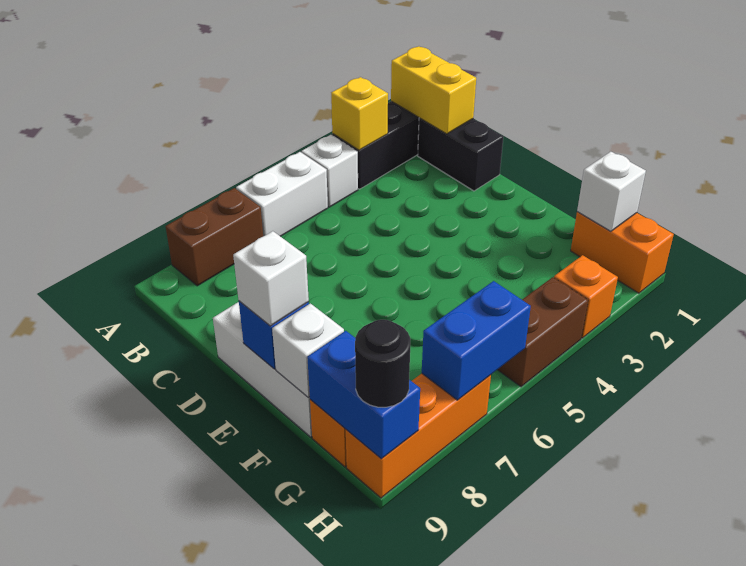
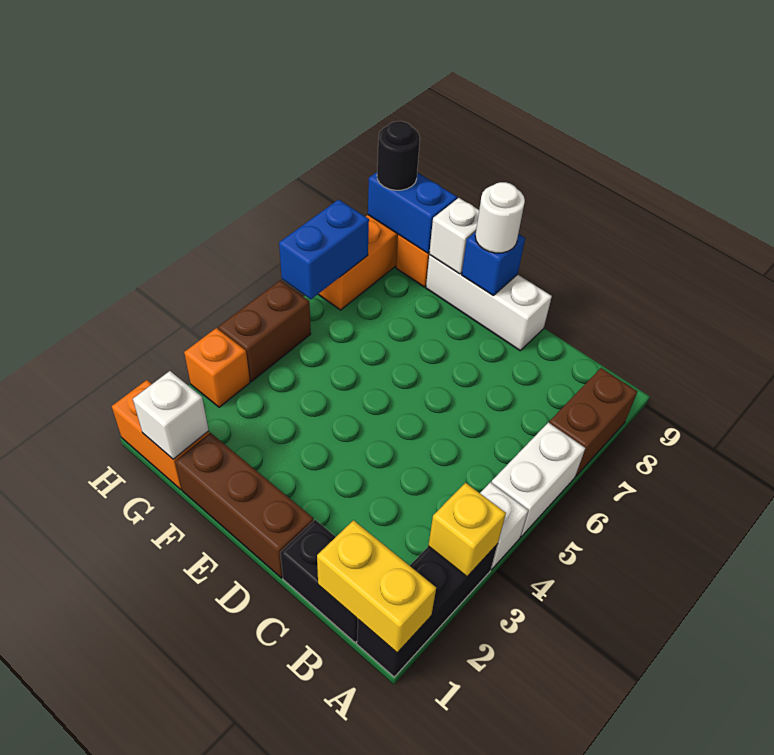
none -> brown 1x3 brick [175,433,313,578]
white 1x1 brick [233,231,309,326] -> white 1x1 round brick [475,182,525,253]

